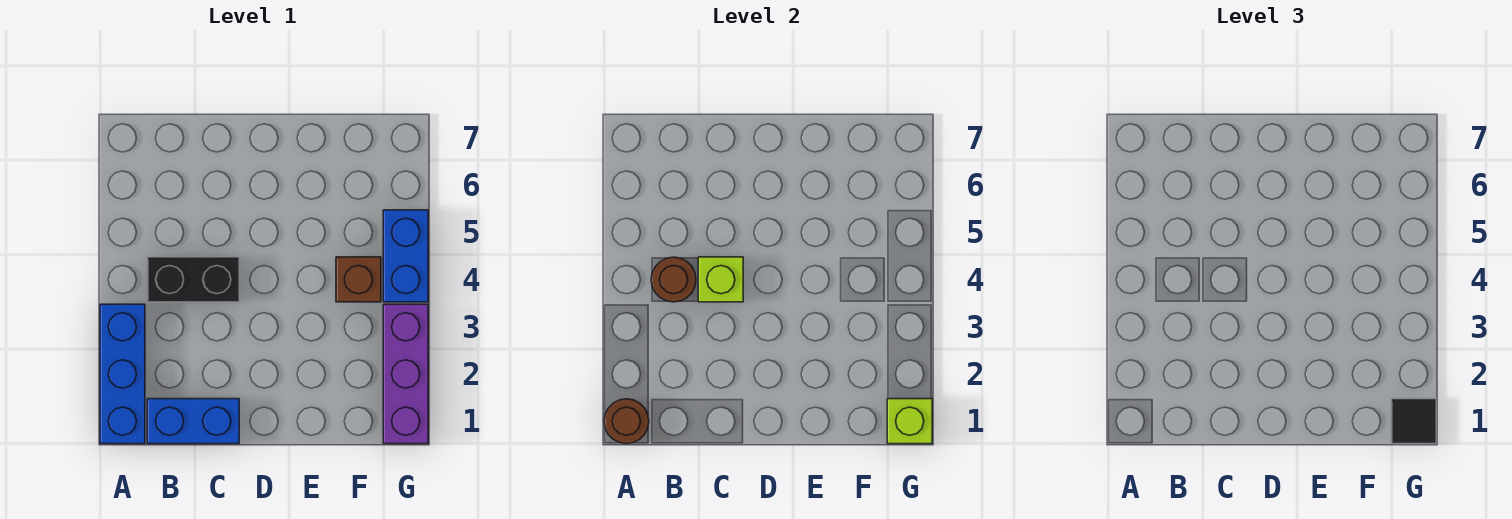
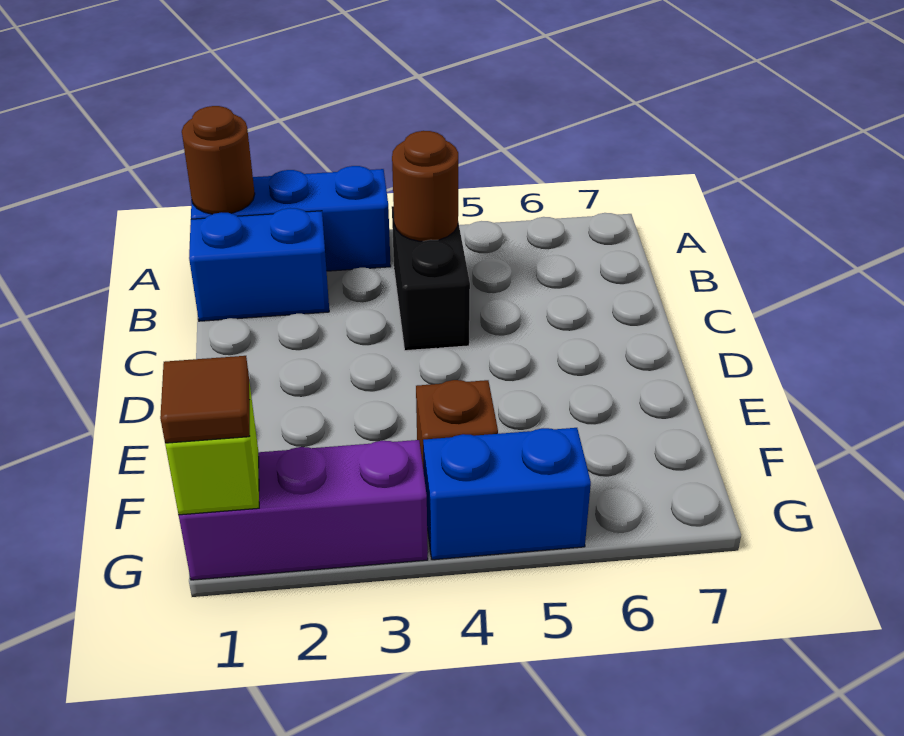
blue 1x2 brick [147,399,239,444] -> blue 1x2 brick turned to [189,208,329,321]
lime 1x1 brick [698,257,743,302] -> none
black 1x1 tile [1391,399,1436,444] -> brown 1x1 tile [160,356,250,443]

